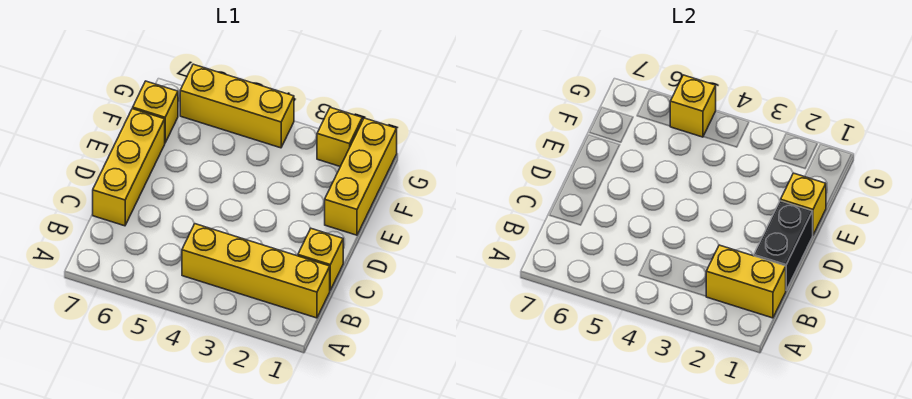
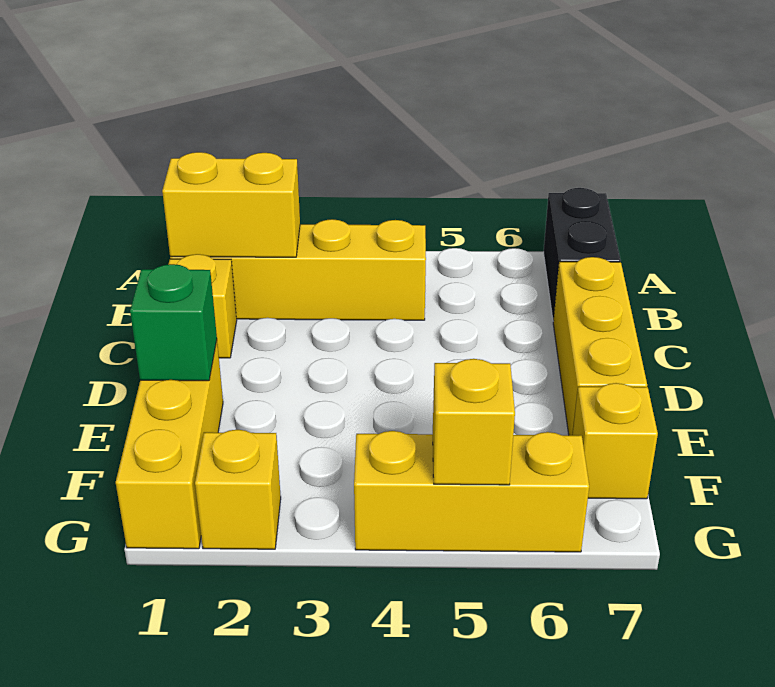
black 1x2 brick [754,201,813,290] -> black 1x2 brick moved to [544,188,621,321]
yellow 1x1 brick [781,173,826,235] -> green 1x1 brick [130,264,217,381]

